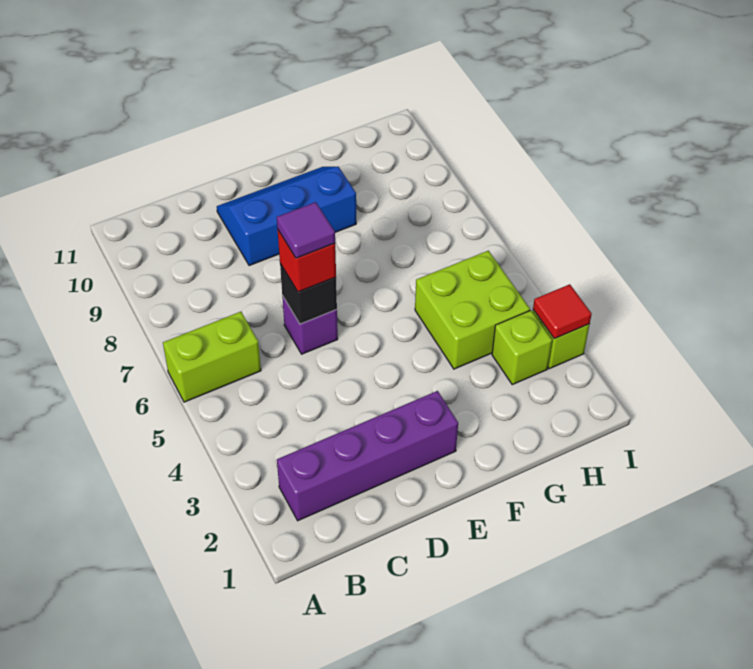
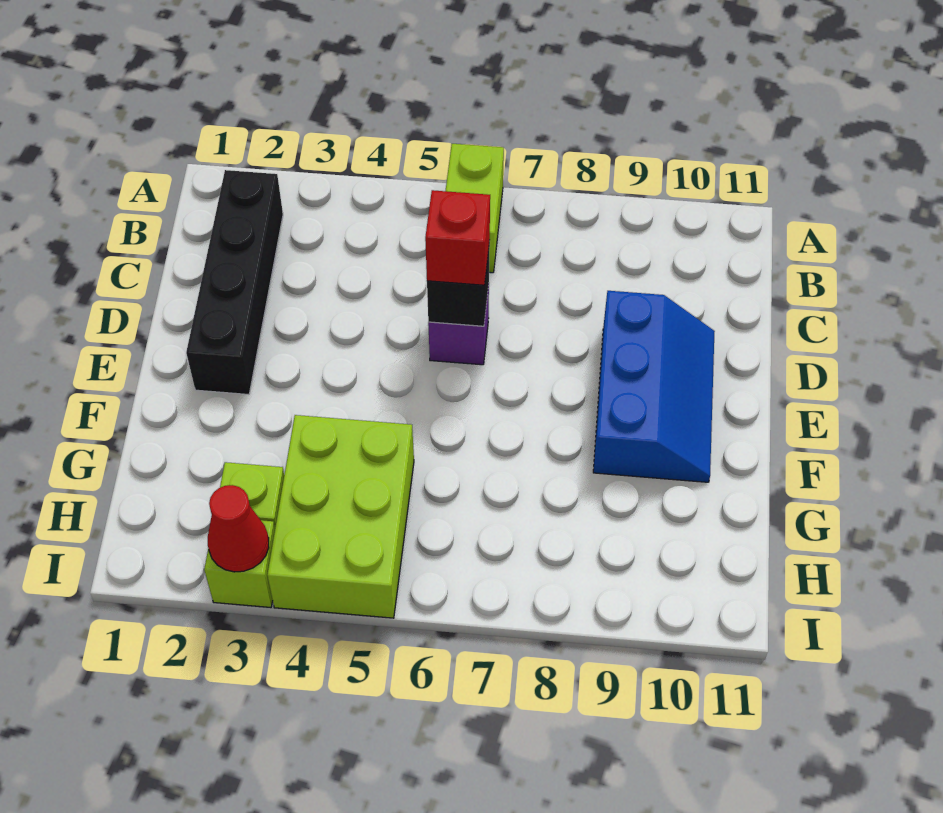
purple 1x4 brick [277,391,458,521] -> black 1x4 brick [186,170,283,395]
purple 1x1 tile [277,202,335,258] -> none
lime 2x2 brick [415,251,530,369] -> lime 2x3 brick [267,415,414,618]
red 1x1 tile [533,284,592,339] -> red 1x1 cone [208,485,269,572]

